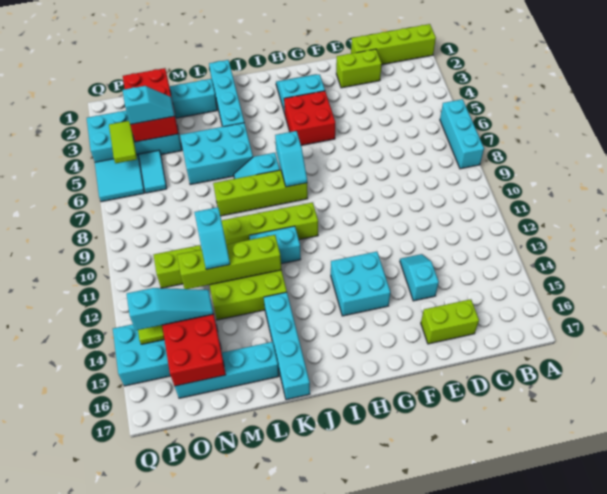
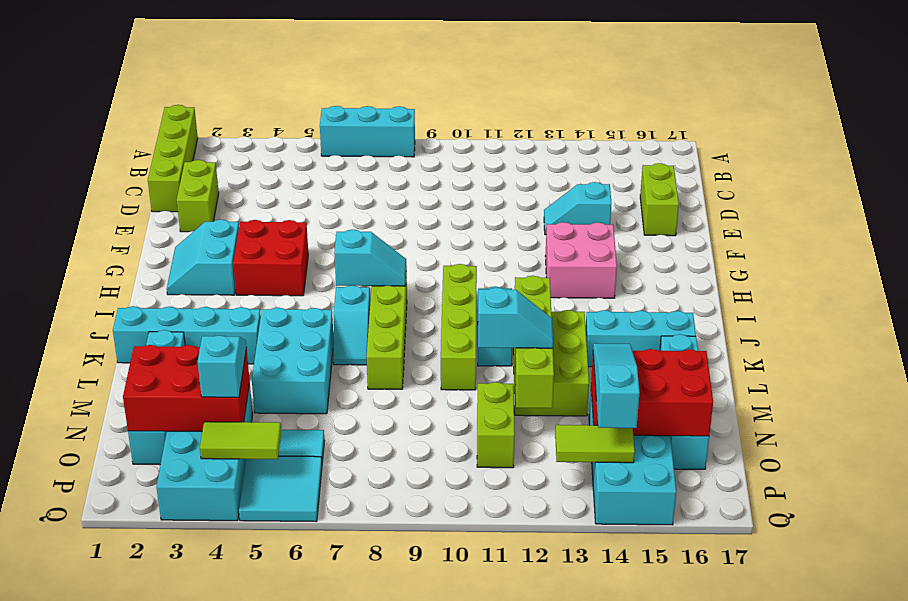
cyan 2x2 brick [331,252,391,316] -> pink 2x2 brick [545,222,617,298]
cyan 1x4 brick [264,292,310,400] -> cyan 1x3 brick [586,310,696,367]

